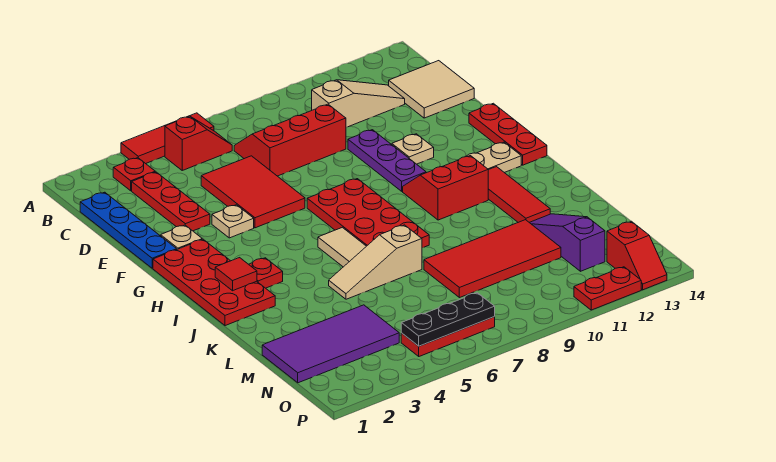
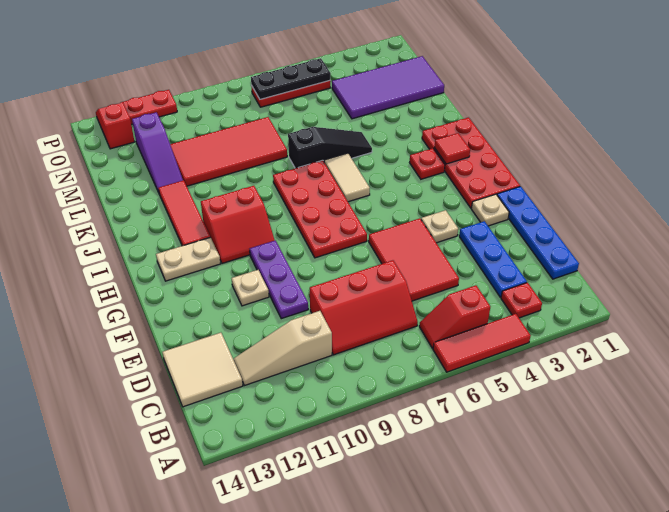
red 1x3 plate [132,172,210,231] -> blue 1x3 plate [459,221,527,297]
red 1x3 plate [469,103,547,165] -> none
tan 1x3 slope [329,225,422,299] -> black 1x3 slope [288,127,372,168]

